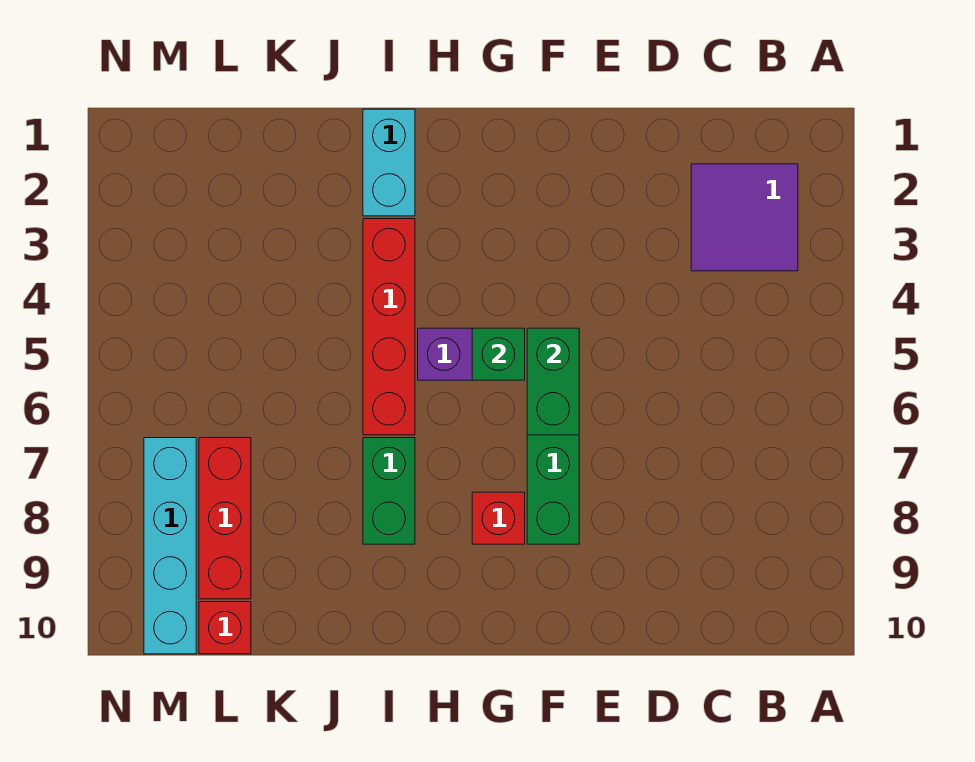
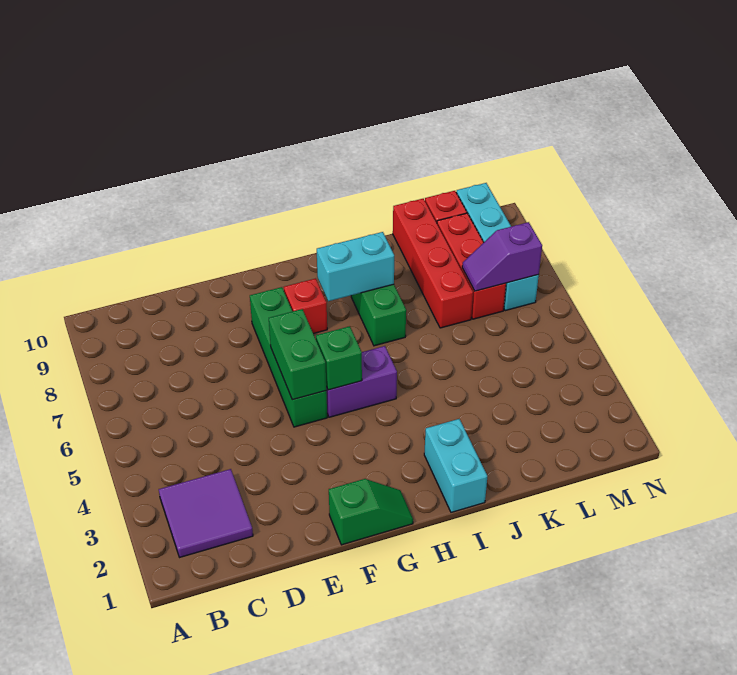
none -> green 1x2 slope [329,479,413,545]
none -> cyan 1x2 brick [317,232,394,301]
red 1x4 brick [363,219,415,435] -> red 1x4 brick moved to [393,199,473,328]
none -> purple 1x2 slope [462,222,542,291]

